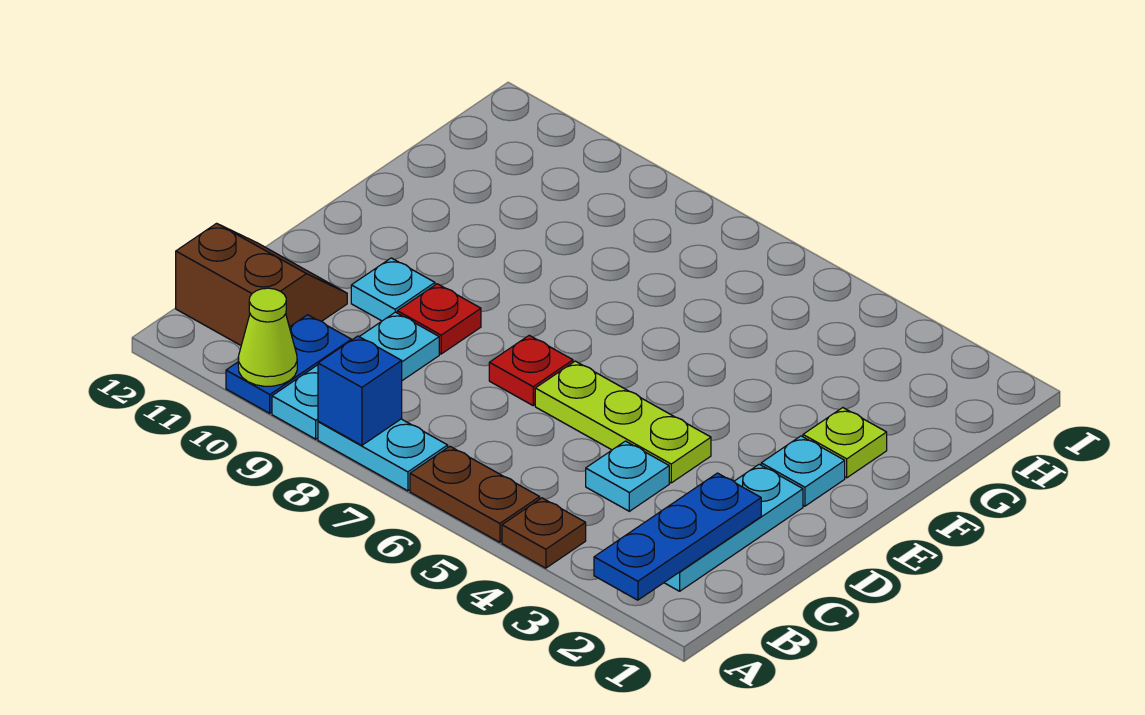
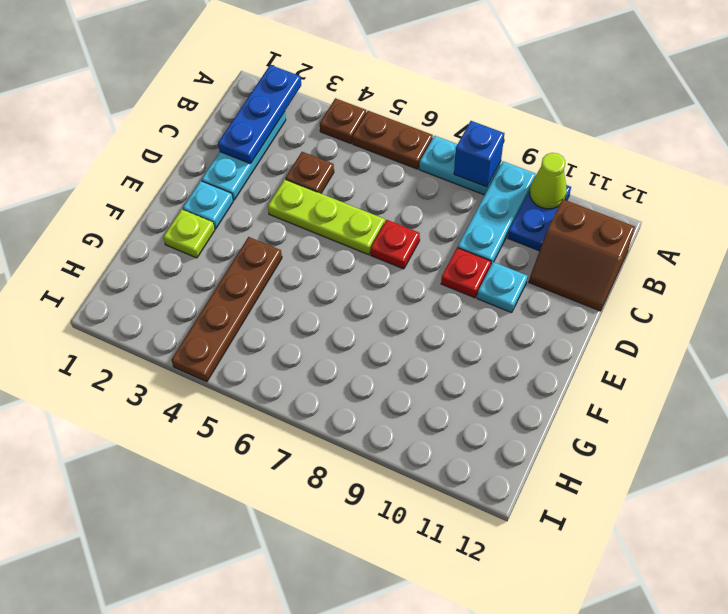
cyan 1x1 plate [586,441,669,511] -> brown 1x1 plate [285,152,334,193]
none -> brown 1x4 plate [171,237,282,382]

